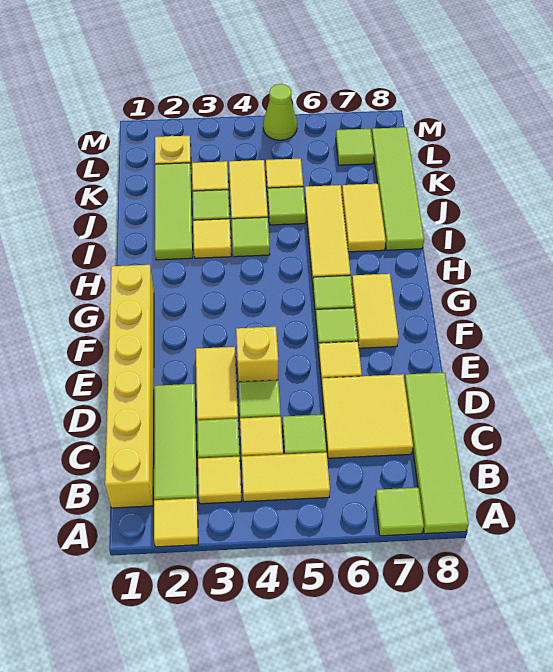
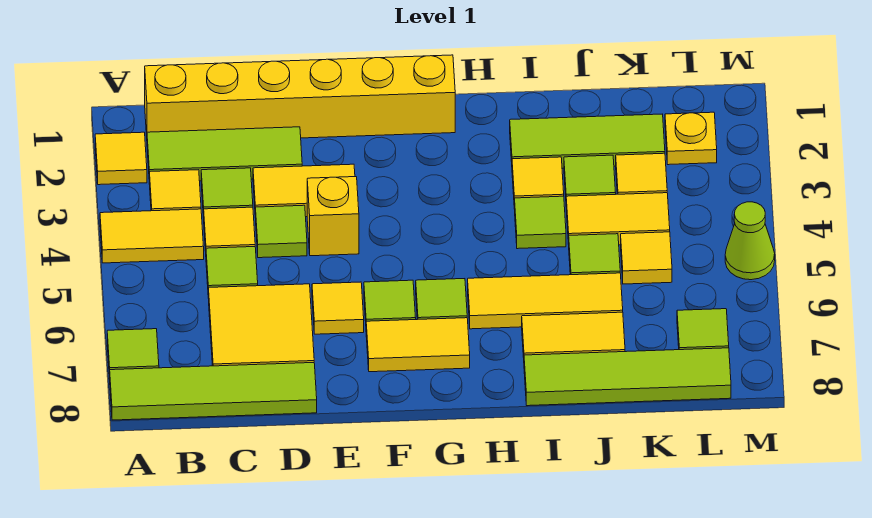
yellow 1x2 tile [242,452,330,502] -> yellow 1x2 tile turned to [100,209,204,263]

